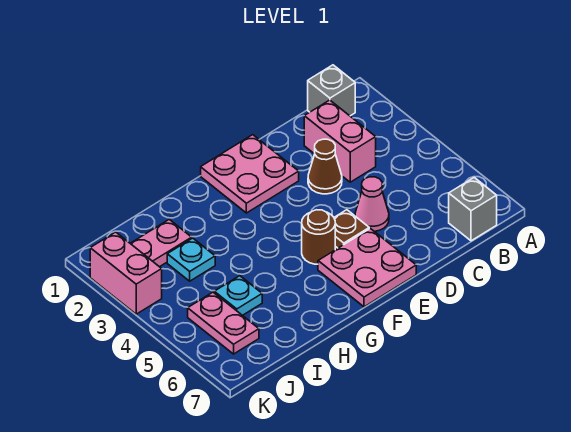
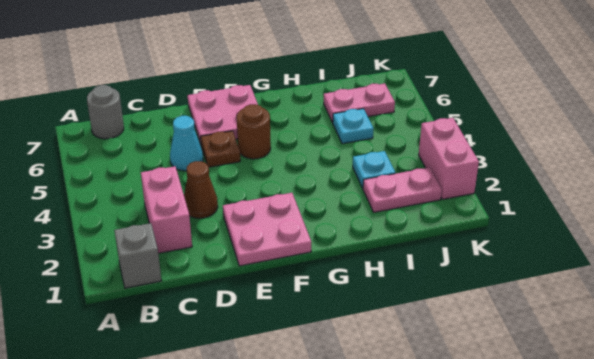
grey 1x1 brick [449,178,497,241] -> grey 1x1 round brick [87,85,124,139]
pink 1x1 cone [355,177,389,231] -> cyan 1x1 cone [170,116,203,171]
pink 1x2 plate [188,292,259,354] -> pink 1x2 plate turned to [324,83,395,123]

